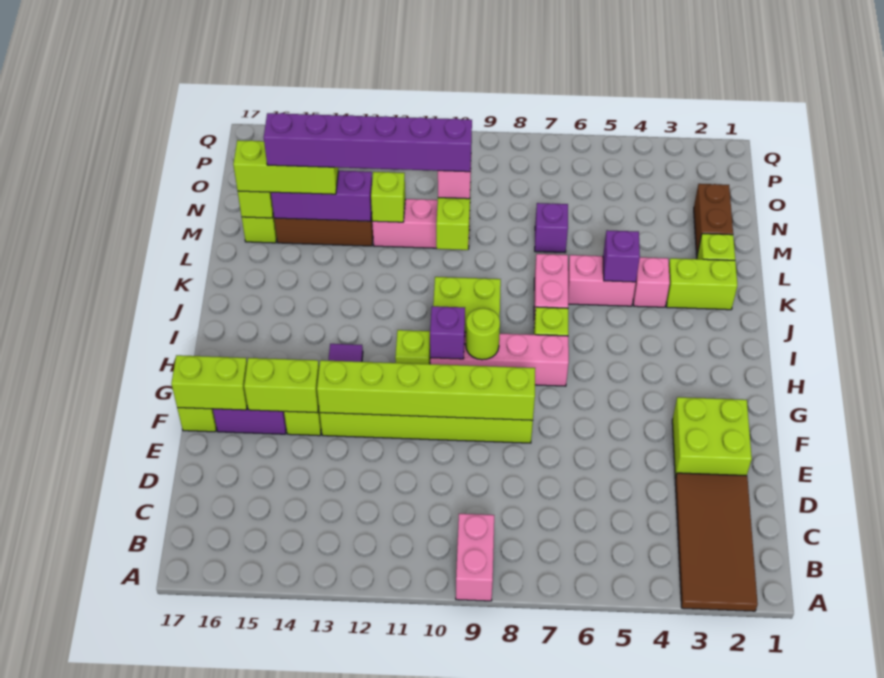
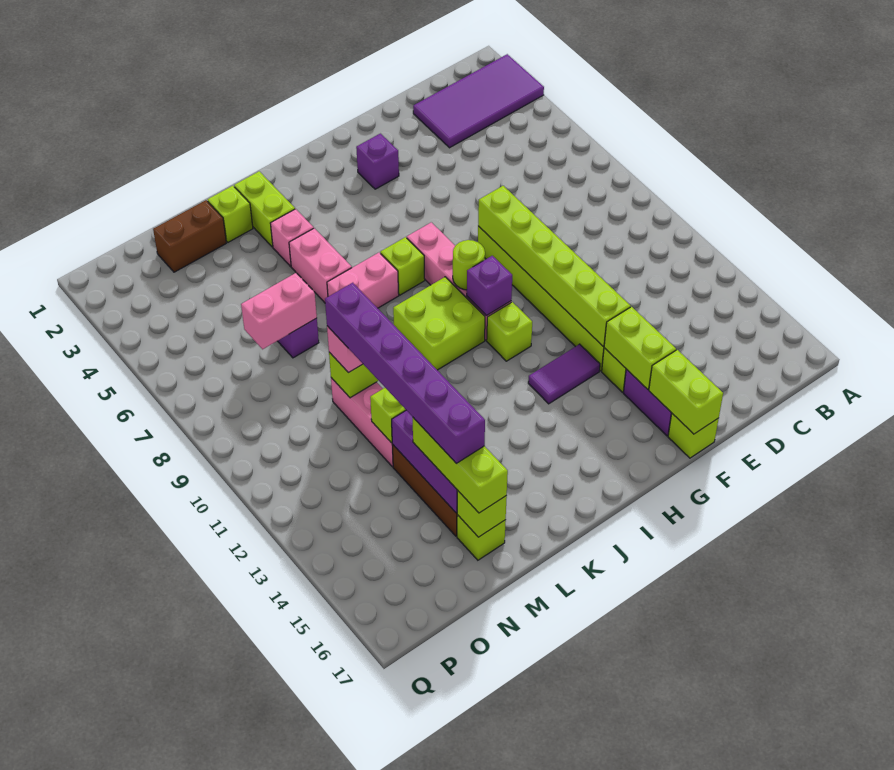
brown 2x4 tile [675,473,758,611] -> purple 2x4 tile [413,54,544,148]
pink 1x2 brick [456,514,494,601] -> pink 1x2 brick moved to [241,273,317,349]
lime 2x2 brick [672,397,752,478] -> none
purple 1x1 brick [603,230,640,282] -> purple 1x1 brick moved to [356,134,399,189]

